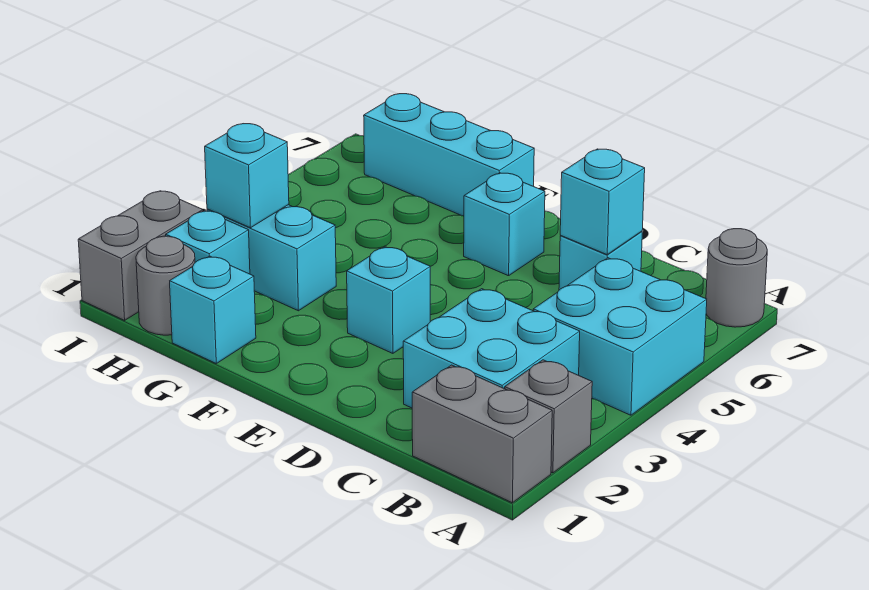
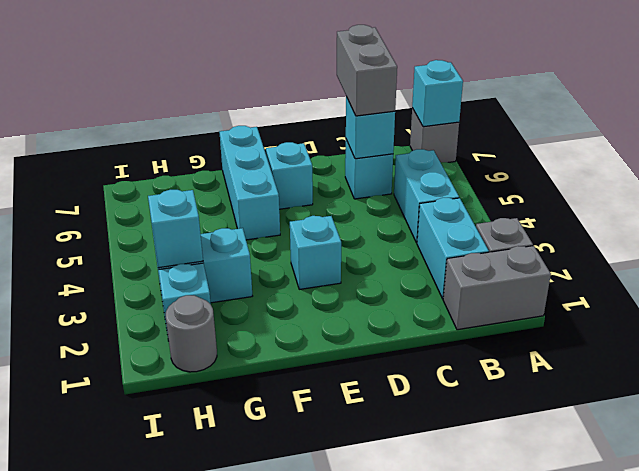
cyan 2x2 brick [533,258,707,415] -> cyan 1x2 brick [394,149,459,243]
grey 1x1 round brick [706,229,767,327] -> grey 1x1 brick [410,108,459,163]
cyan 2x2 brick [403,289,580,408] -> cyan 1x2 brick [417,198,489,299]
cyan 1x3 brick [364,94,534,216] -> cyan 1x3 brick turned to [220,126,280,240]
cyan 1x1 brick [170,256,256,363] -> cyan 1x1 brick moved to [412,60,463,127]
grey 1x2 brick [78,191,203,320] -> grey 1x2 brick moved to [337,25,397,116]

